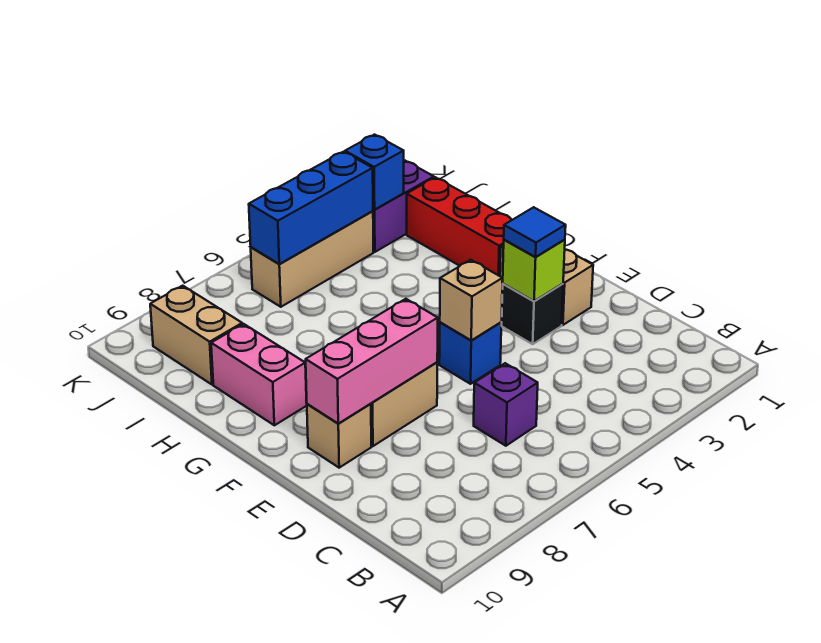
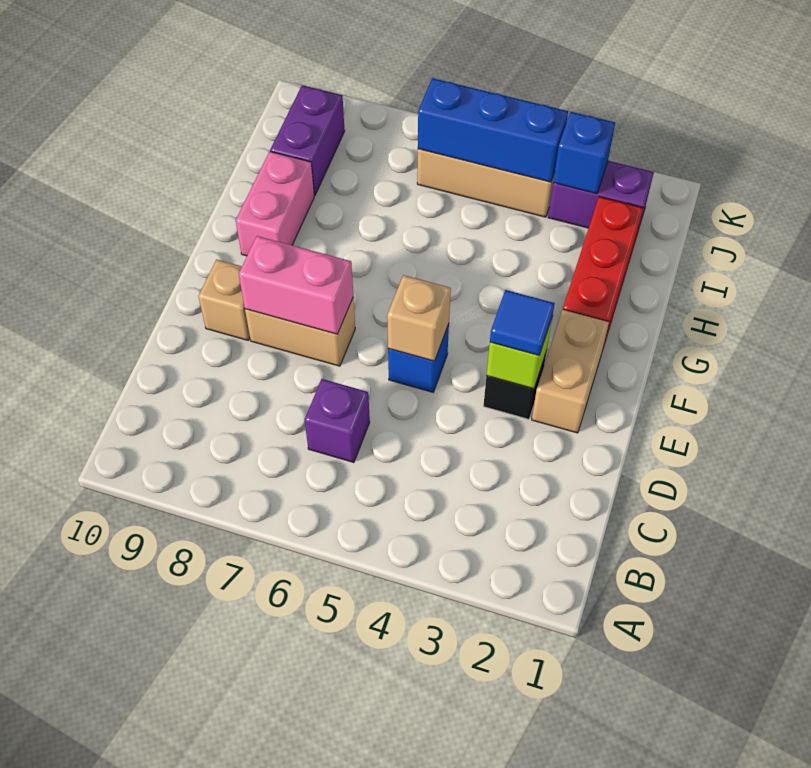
pink 1x3 brick [306,299,438,423] -> pink 1x2 brick [239,236,353,334]
tan 1x2 brick [150,286,242,385] -> purple 1x2 brick [270,85,345,195]

